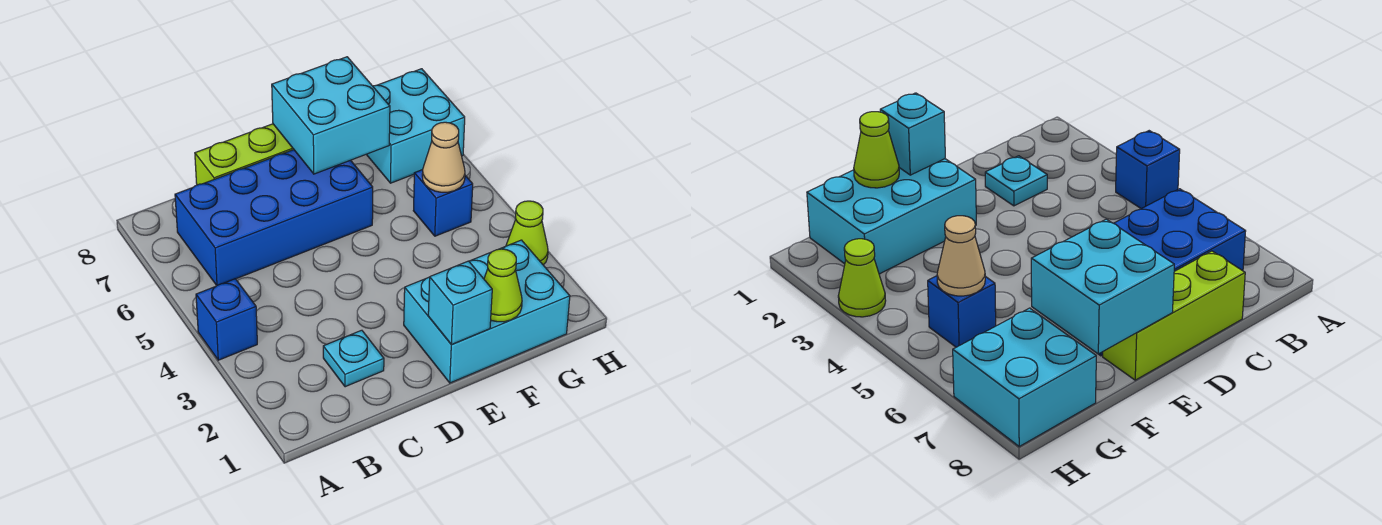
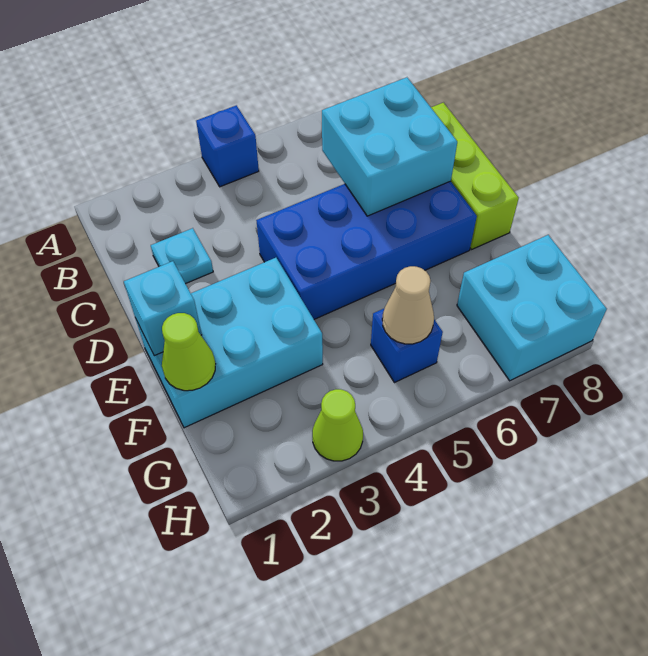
blue 2x4 brick [175,150,373,285] -> blue 2x4 brick turned to [256,181,477,319]
cyan 2x3 brick [404,240,570,383] -> cyan 2x3 brick turned to [136,258,323,428]
cyan 2x2 brick [272,57,390,174] -> cyan 2x2 brick moved to [322,77,457,216]

